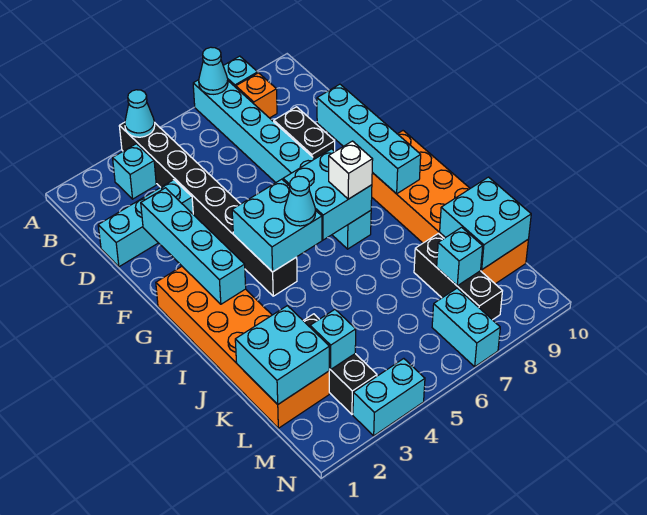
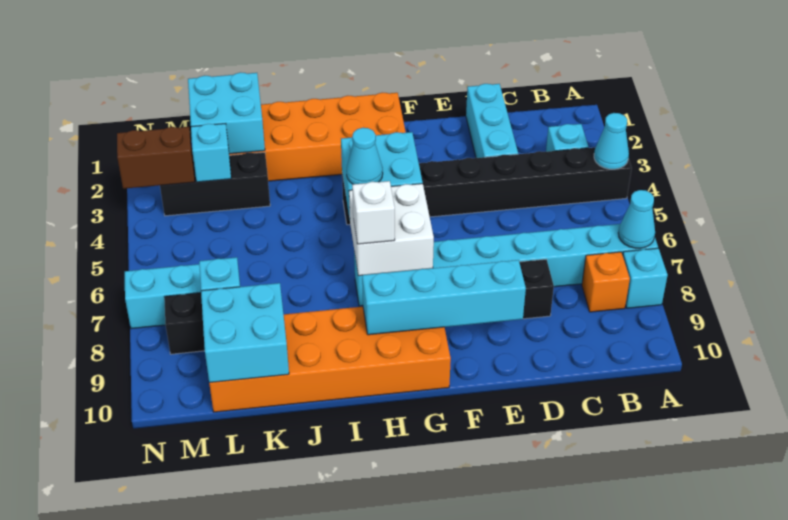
cyan 1x4 brick [141,188,246,304] -> none
cyan 2x2 brick [283,149,372,240] -> white 2x2 brick [349,184,434,276]
none -> brown 1x2 brick [117,127,195,189]
cyan 1x2 brick [353,359,425,436] -> none

